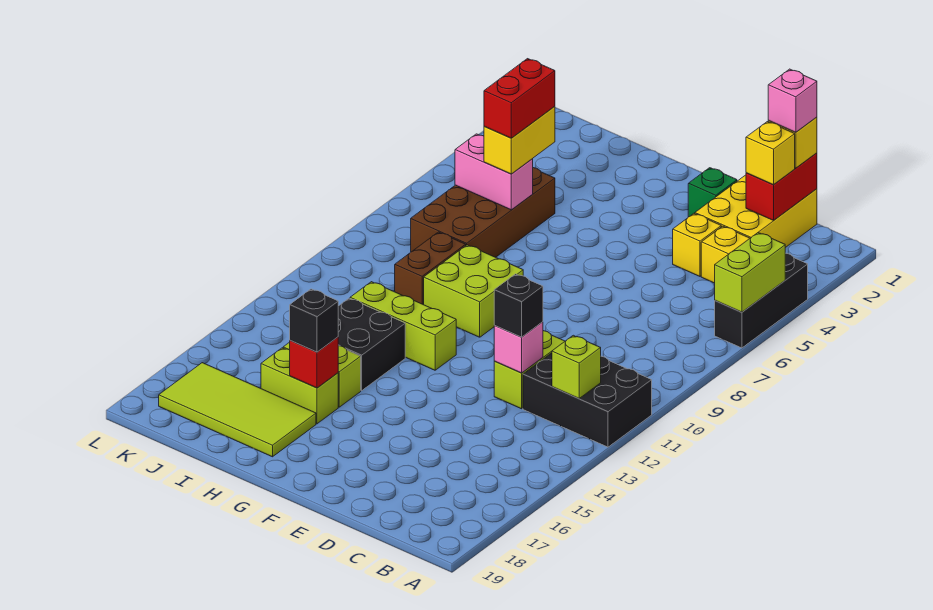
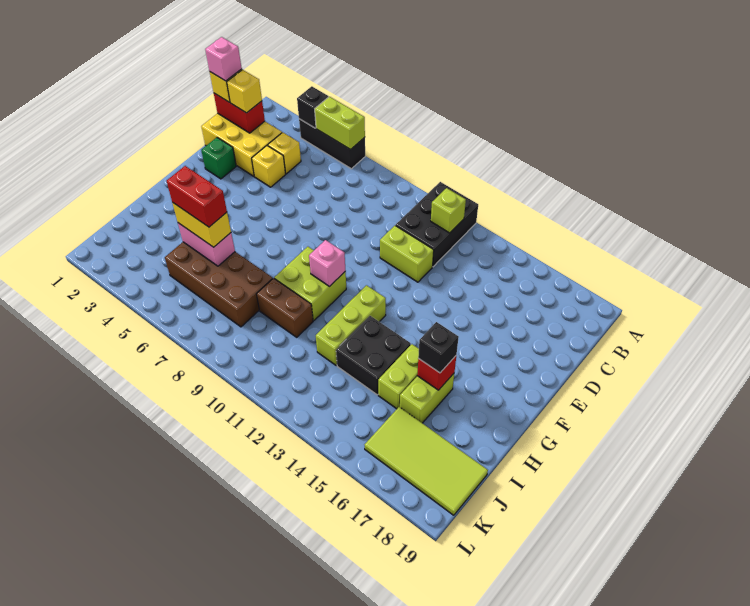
pink 1x1 brick [494,322,543,373] -> pink 1x1 brick moved to [309,240,345,287]
black 1x1 brick [494,274,543,337] -> black 1x1 brick moved to [297,86,328,128]
lime 2x4 tile [159,363,316,457] -> lime 2x4 tile turned to [365,407,488,515]
pink 1x2 brick [455,134,533,210] -> pink 1x2 brick turned to [178,223,235,266]

